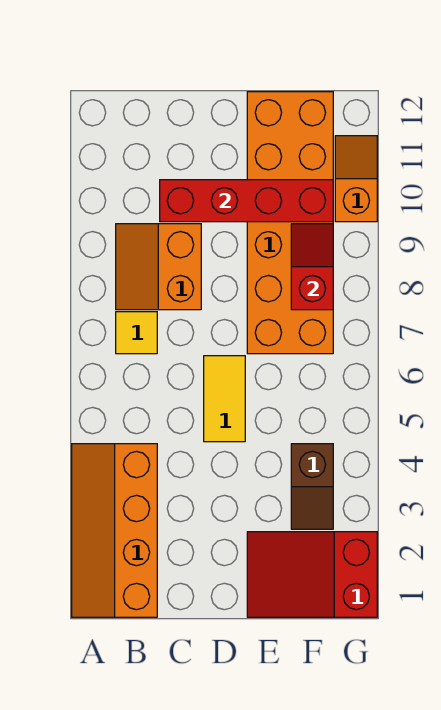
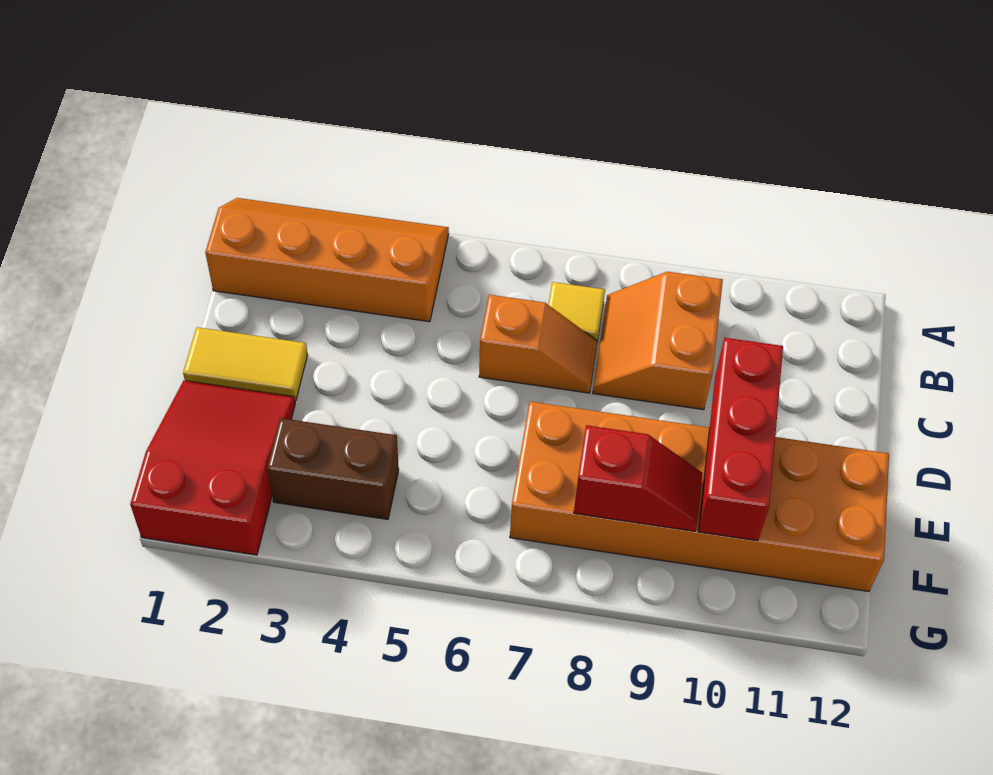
orange 2x2 slope [116,224,201,310] -> orange 2x2 slope turned to [593,272,723,410]
red 1x4 brick [160,180,333,222] -> red 1x3 brick [698,338,783,541]
yellow 1x2 tile [204,356,245,442] -> yellow 1x2 tile moved to [183,327,308,401]
brown 1x2 slope [291,444,333,529] -> brown 1x2 brick [267,418,399,519]
orange 1x2 slope [335,136,377,222] -> orange 1x2 slope moved to [479,295,597,393]

